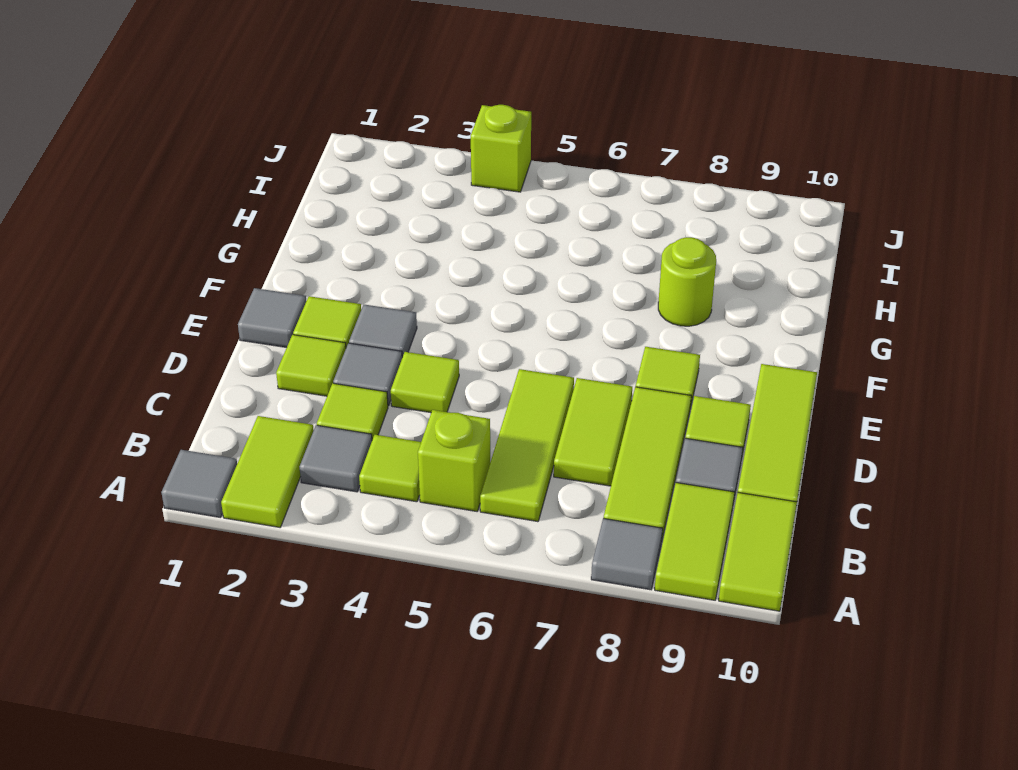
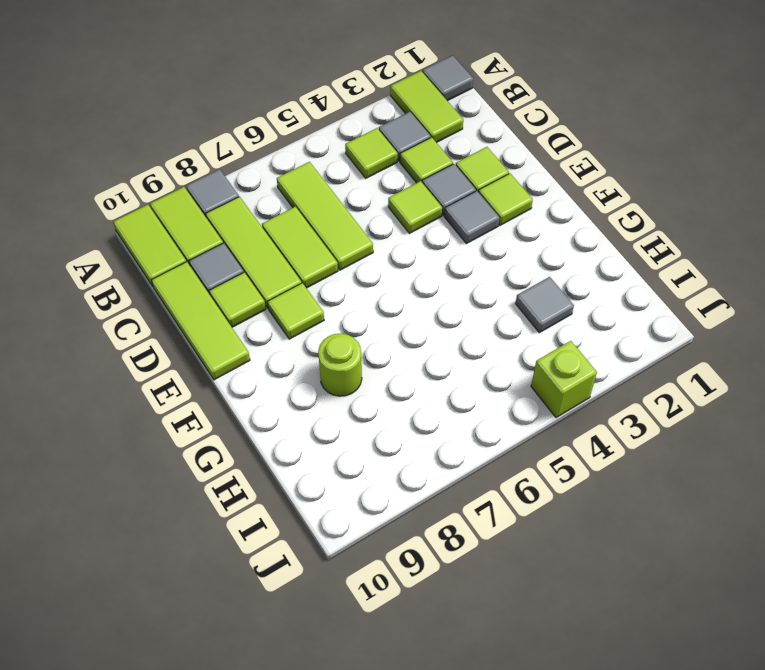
lime 1x1 brick [418,410,490,511] -> none
grey 1x1 tile [238,288,306,348] -> grey 1x1 tile moved to [516,277,574,333]

